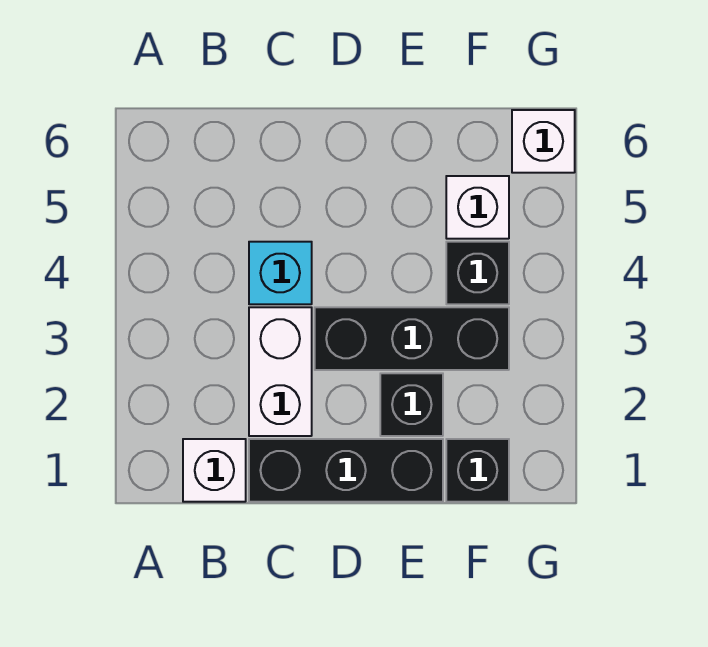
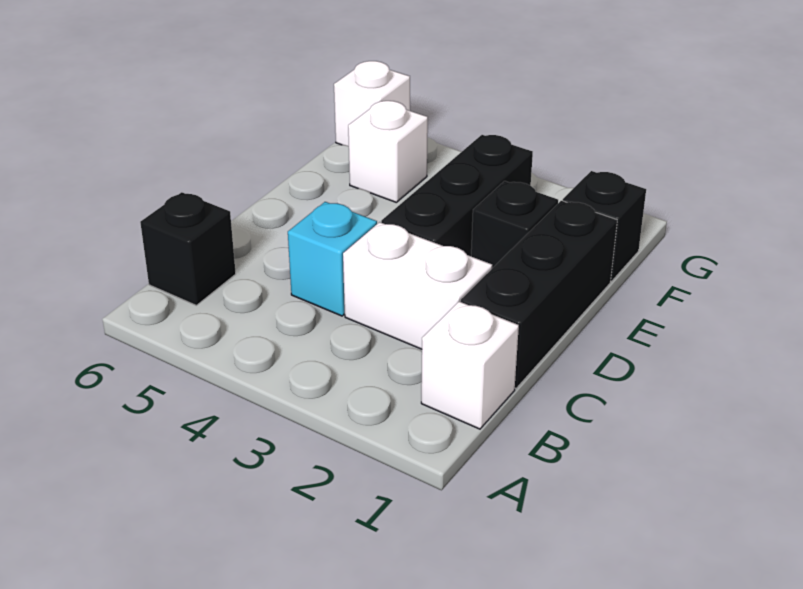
black 1x1 brick [446,242,509,304] -> black 1x1 brick moved to [140,192,236,305]

